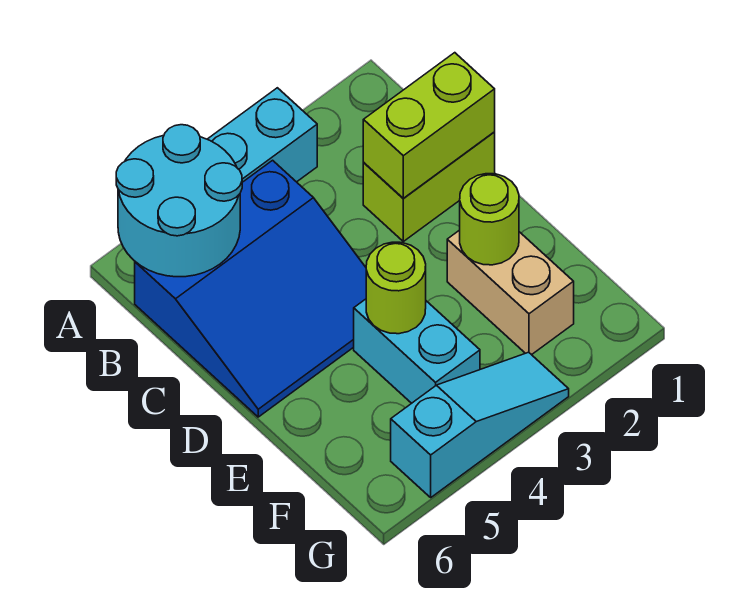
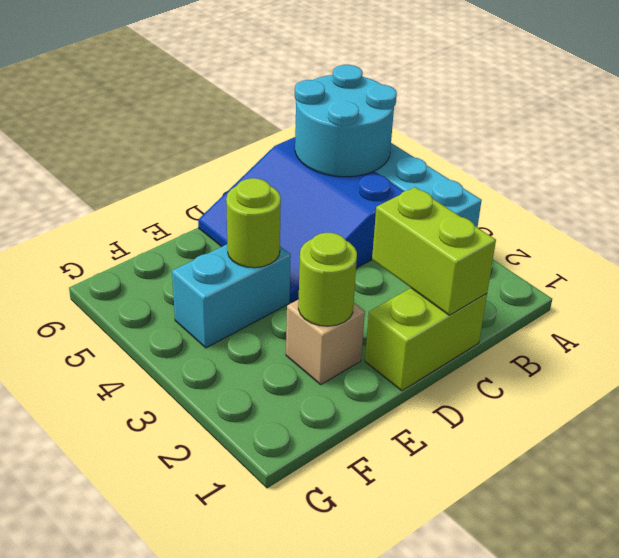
lime 1x2 brick [363,132,495,241] -> lime 1x2 brick turned to [365,288,487,391]
tan 1x2 brick [447,230,574,355] -> tan 1x1 brick [286,299,365,384]
cyan 1x3 slope [391,352,569,497] -> none

